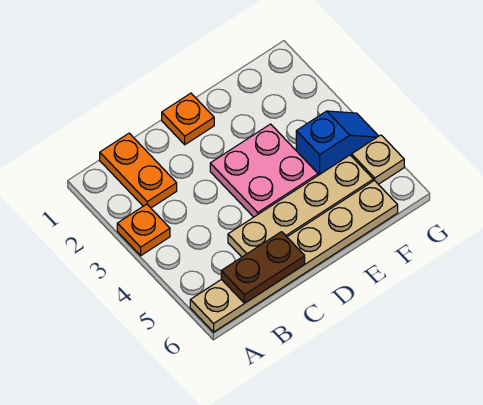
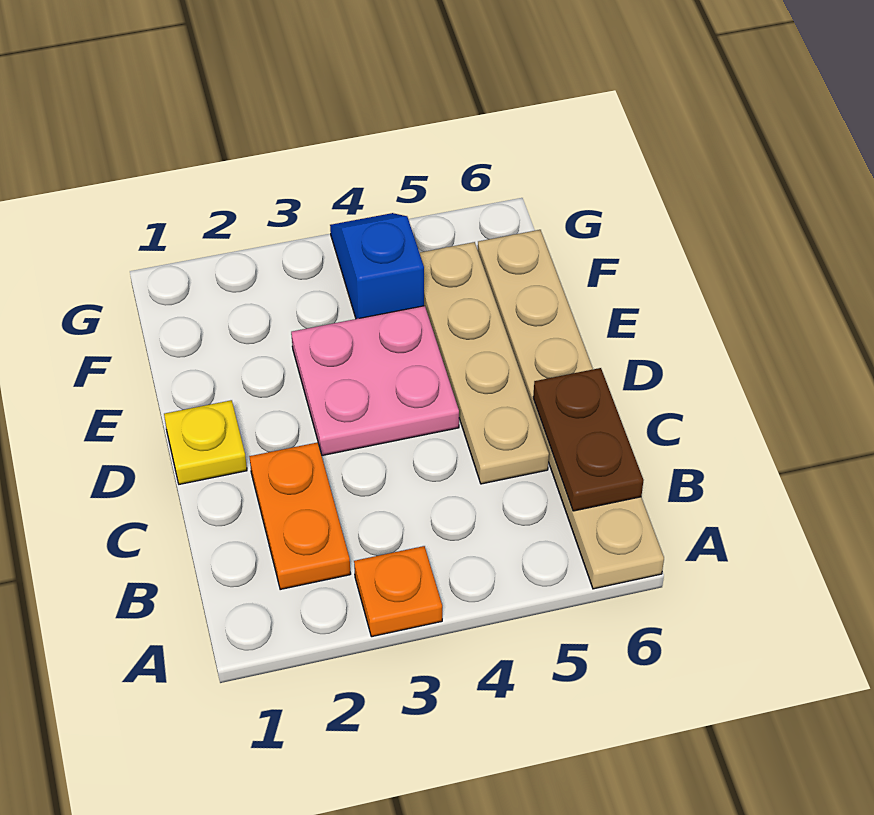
orange 1x2 plate [100,133,177,208] -> orange 1x2 plate turned to [249,442,351,590]
orange 1x1 plate [162,93,214,145] -> yellow 1x1 plate [164,400,247,484]
tan 1x1 plate [352,135,404,184] -> none

